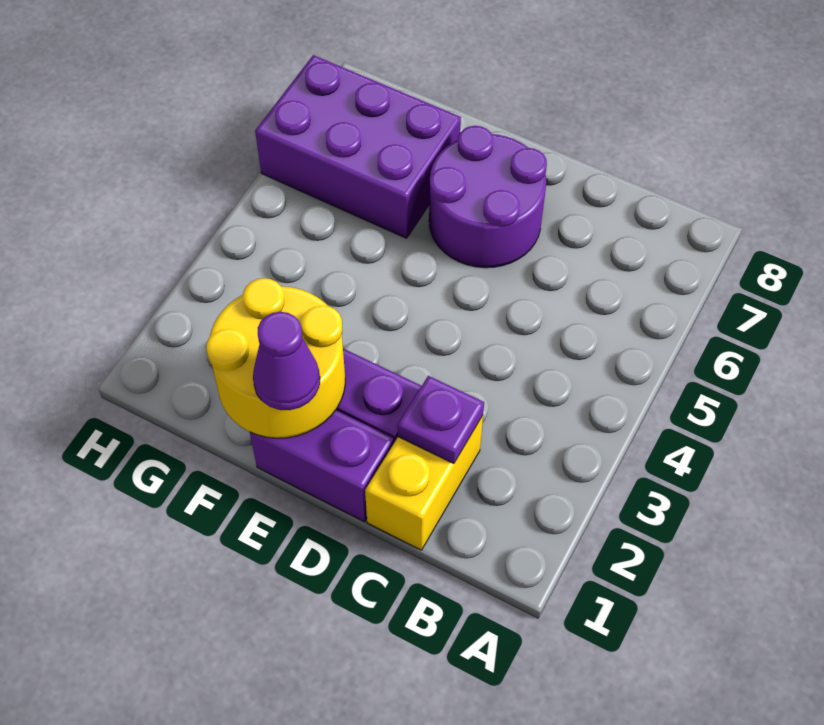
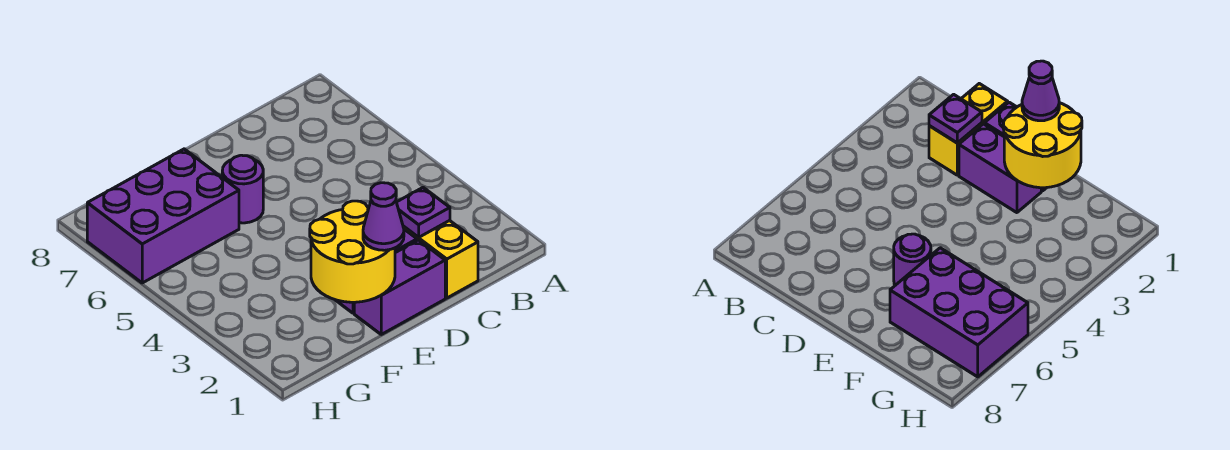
purple 2x2 round brick [429,126,547,268] -> purple 1x1 round brick [222,155,263,223]

